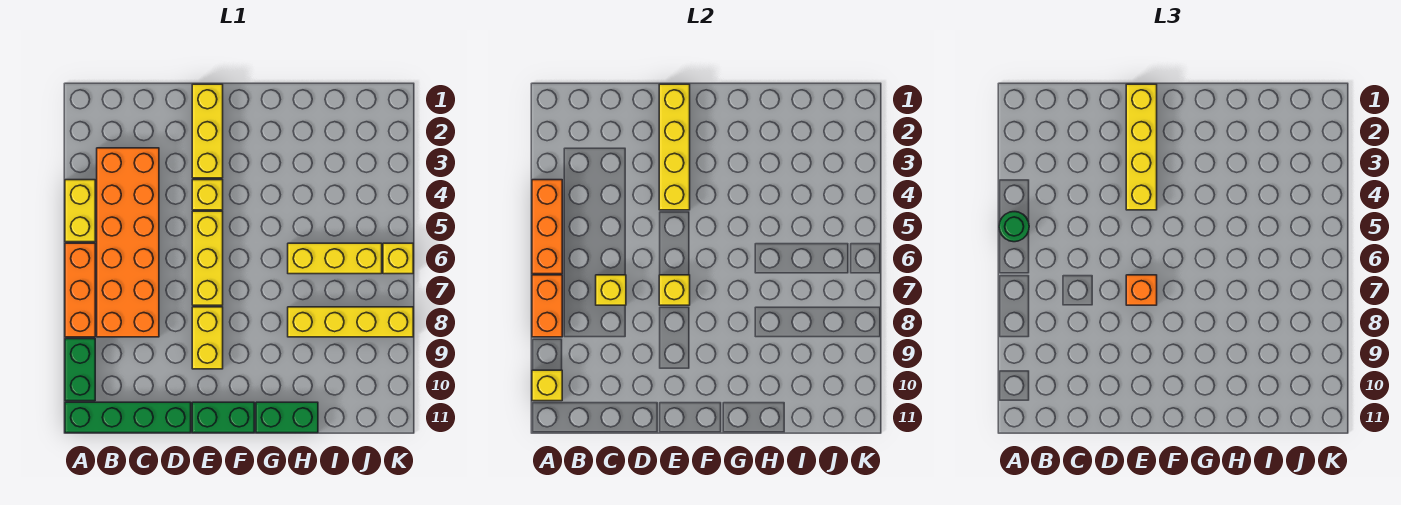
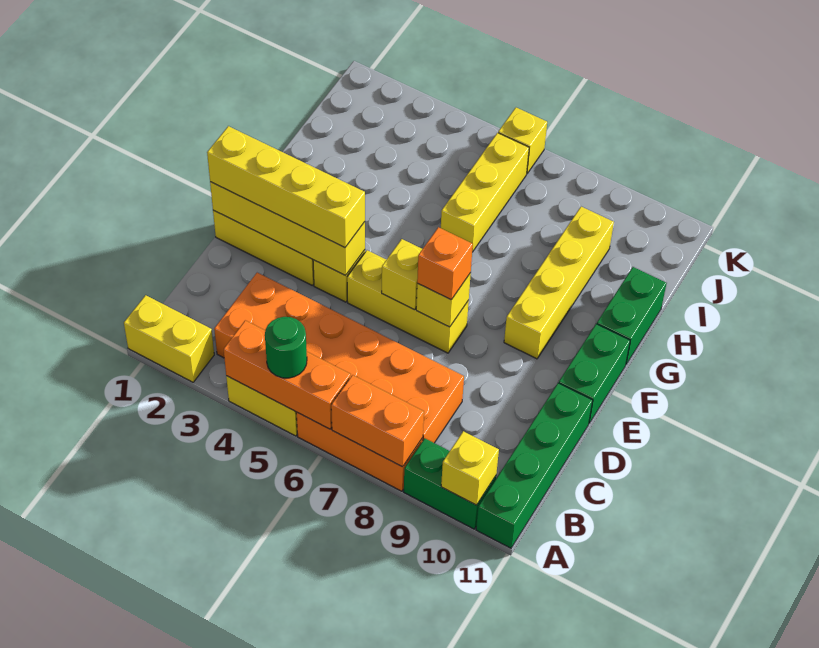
yellow 1x1 brick [596,275,626,305] -> yellow 1x1 brick moved to [382,239,422,310]
yellow 1x2 brick [192,307,223,369] -> yellow 1x2 brick moved to [124,295,214,382]
yellow 1x4 brick [288,307,413,337] -> yellow 1x4 brick moved to [504,207,614,359]

